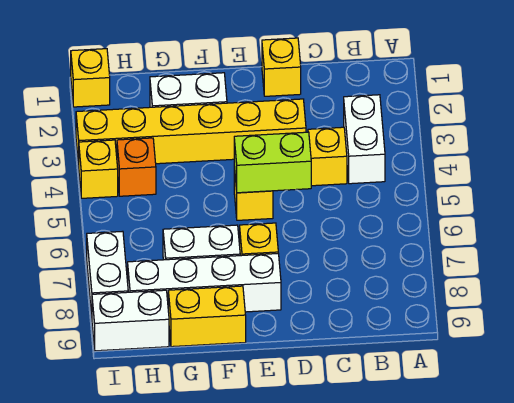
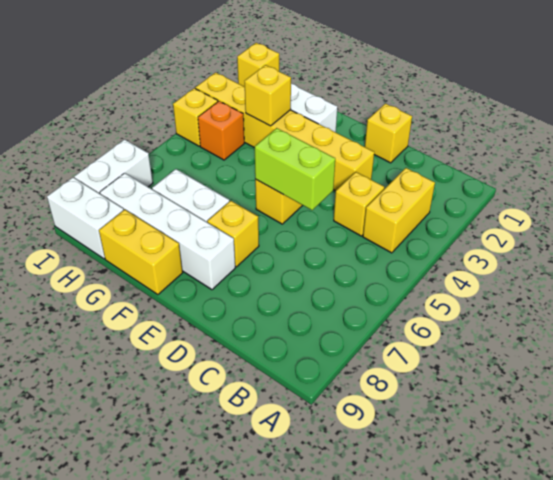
white 1x2 brick [344,95,385,184] -> yellow 1x2 brick [363,168,435,253]
none -> yellow 1x1 brick [245,65,291,126]

